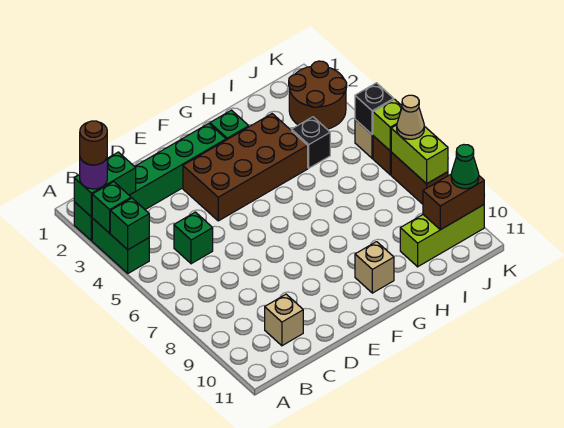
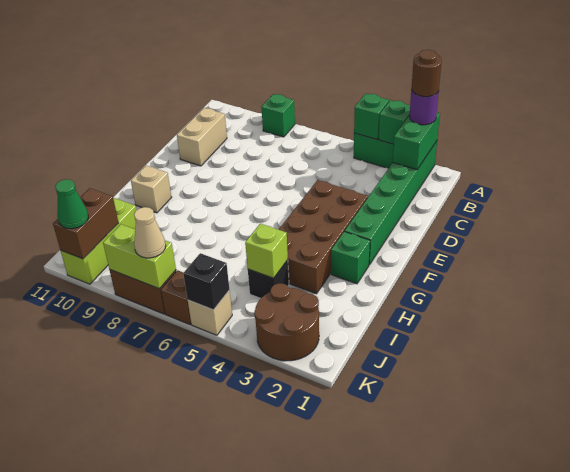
green 1x1 brick [174,212,213,264] -> green 1x1 brick moved to [262,94,295,137]
tan 1x1 brick [265,294,303,346] -> tan 1x2 brick [177,108,227,166]
lime 1x1 brick [373,99,402,151] -> lime 1x1 brick moved to [245,224,288,278]

